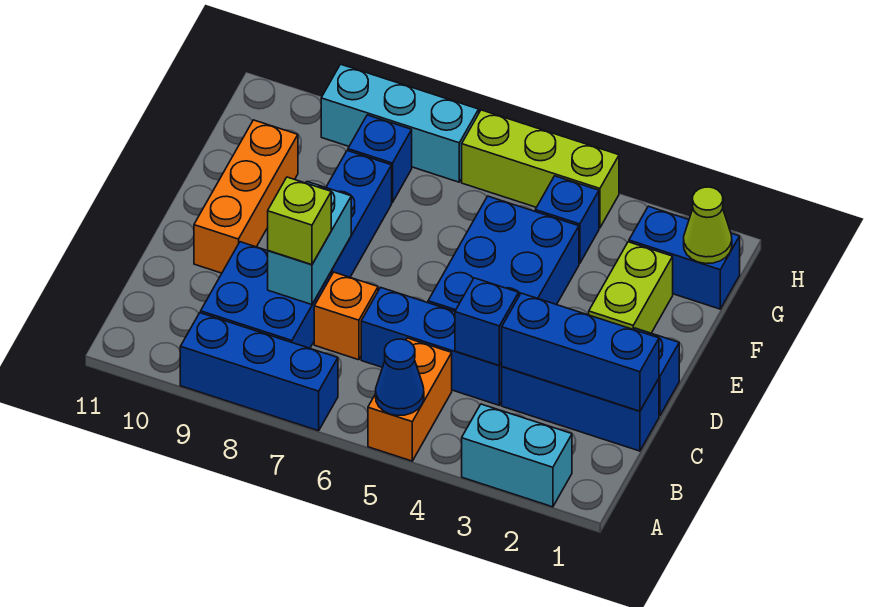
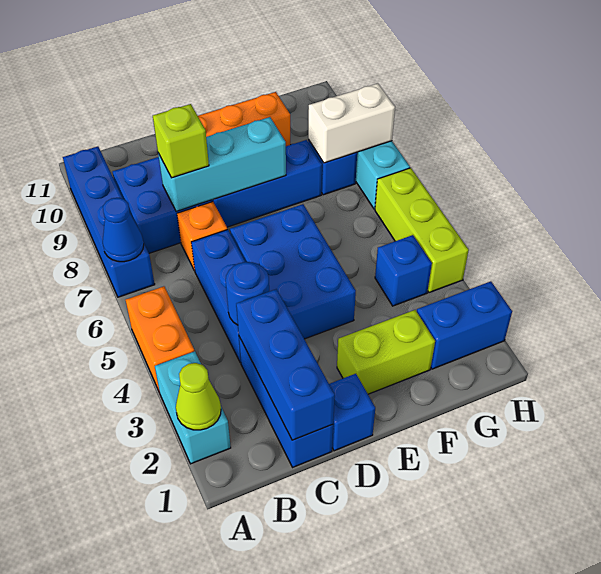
orange 1x2 brick [368,338,452,461] -> orange 1x2 brick turned to [126,286,194,393]
blue 1x1 cone [376,339,424,416] -> blue 1x1 cone moved to [103,198,144,262]
blue 1x3 brick [180,313,338,431] -> blue 1x4 brick [63,146,155,297]
blue 1x1 brick [455,278,519,365] -> blue 1x1 round brick [226,262,269,325]
cyan 1x2 brick [268,182,351,305] -> cyan 1x3 brick [158,117,286,212]
blue 2x3 brick [428,196,579,311] -> blue 2x3 brick turned to [230,204,356,339]
blue 1x2 brick [629,206,740,309] -> blue 1x2 brick turned to [417,281,512,369]
lime 1x1 cone [684,187,732,264] -> lime 1x1 cone moved to [176,363,221,430]
none -> white 1x2 brick [308,83,395,163]

